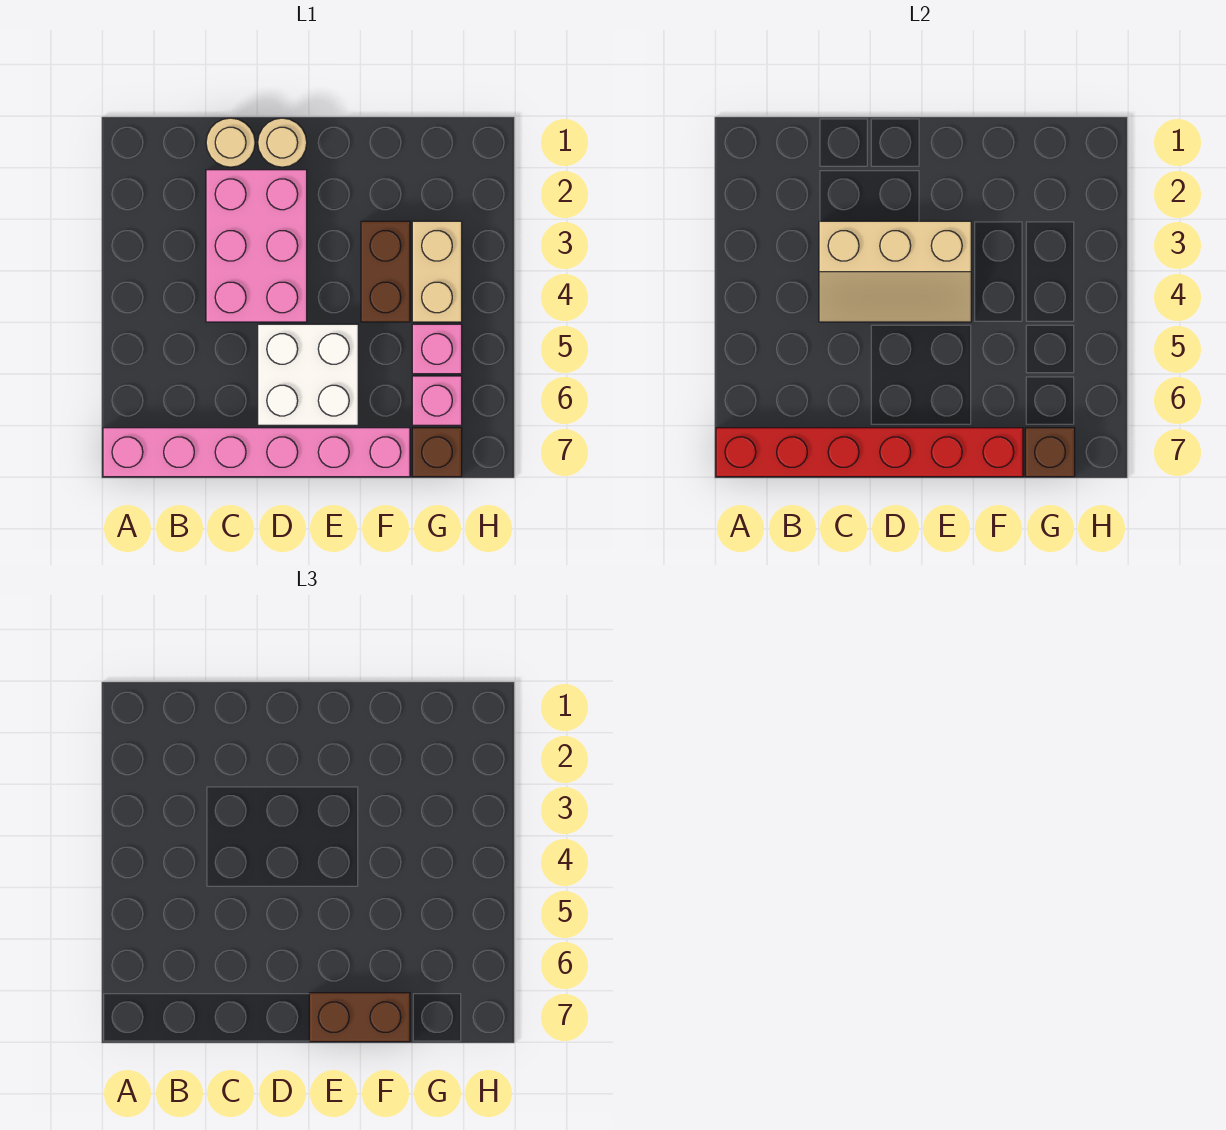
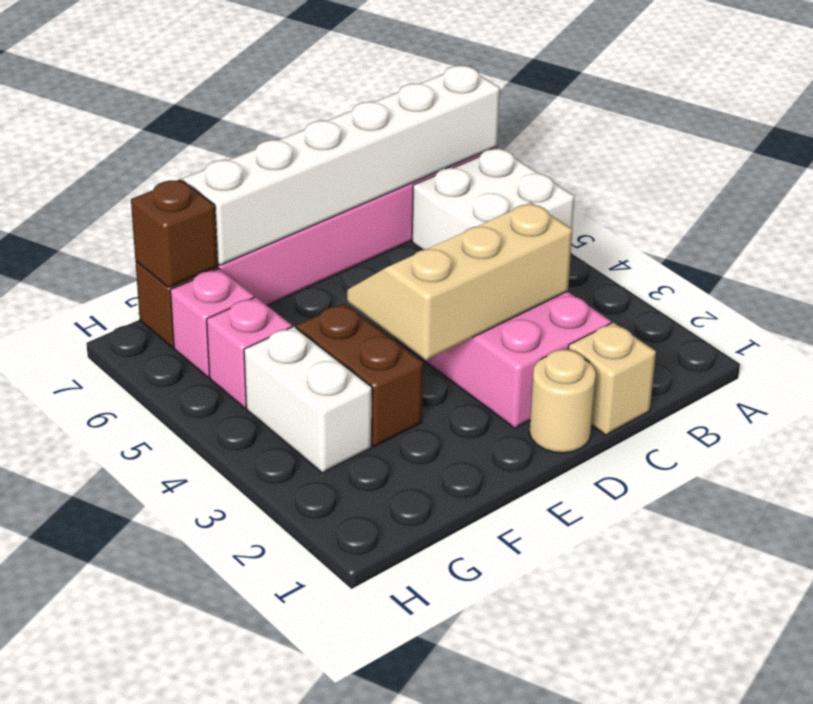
red 1x6 brick [716,428,1023,477] -> white 1x6 brick [183,66,500,265]
tan 1x1 round brick [206,118,255,167] -> tan 1x1 brick [568,322,656,435]
white 2x2 brick [258,324,358,425] -> white 2x2 brick moved to [412,148,575,250]
brown 1x2 brick [309,993,410,1042] -> none
tan 1x2 brick [412,221,462,322] -> white 1x2 brick [244,327,372,473]

